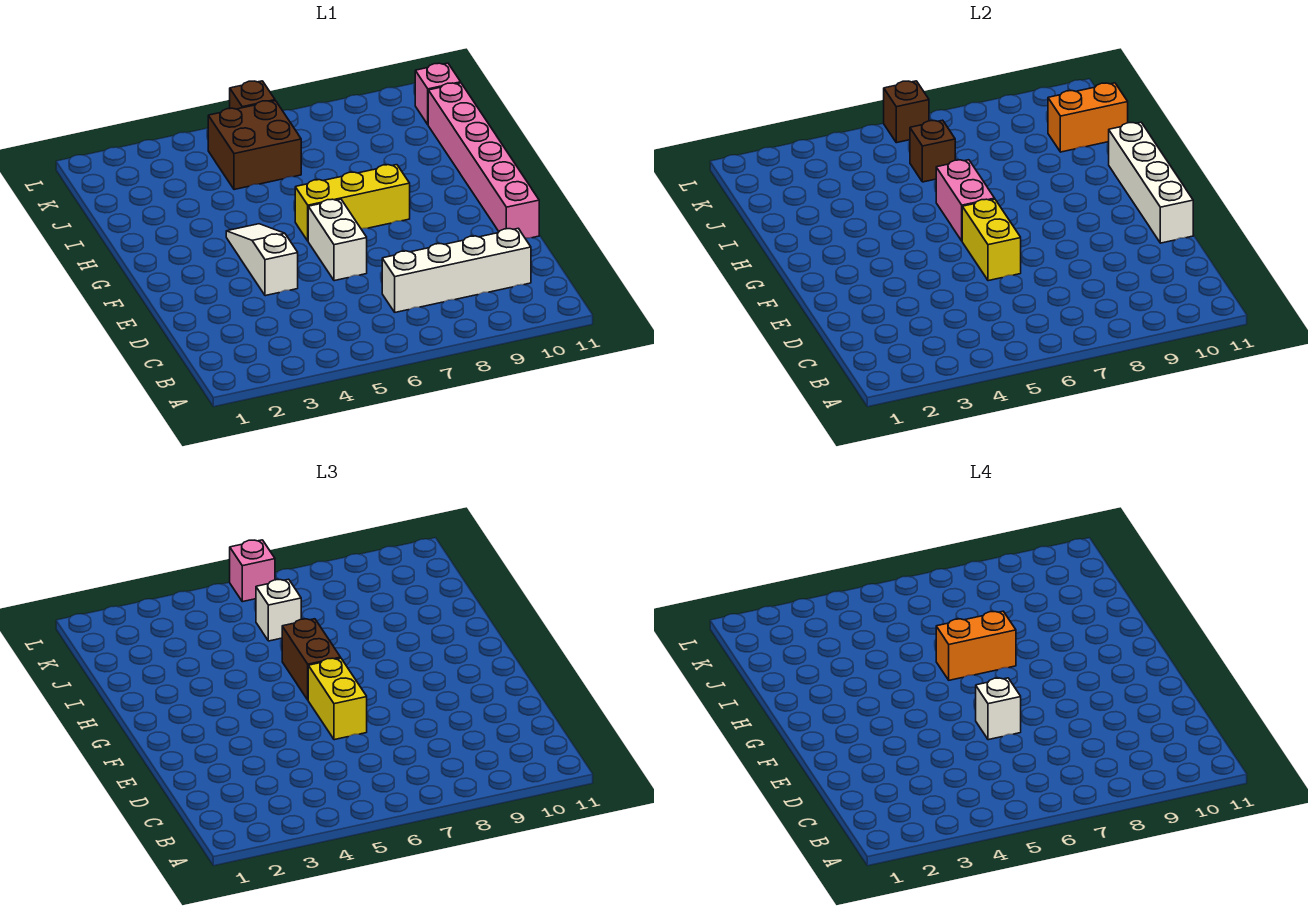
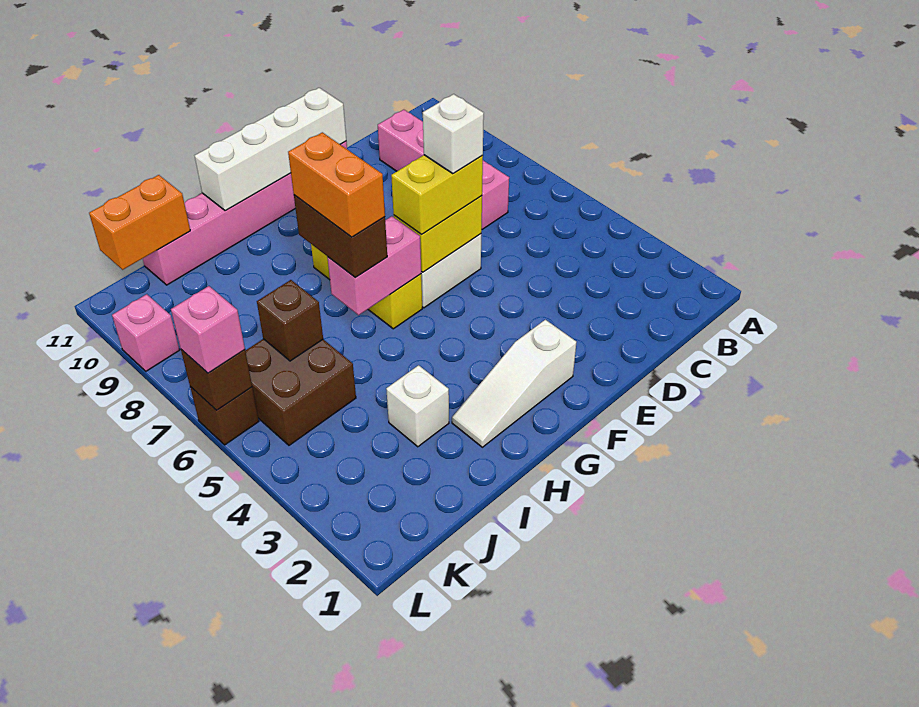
white 1x4 brick [382,228,531,312] -> pink 1x4 brick [378,110,509,229]
white 1x3 slope [226,224,298,296] -> white 1x3 slope moved to [452,320,576,447]
brown 1x2 brick [282,619,341,700] -> brown 1x2 brick turned to [294,195,387,278]
white 1x1 brick [256,579,301,641] -> white 1x1 brick moved to [386,365,449,447]
orange 1x2 brick [1048,83,1128,152] -> orange 1x2 brick turned to [89,175,190,270]
pink 1x1 brick [415,63,461,124] -> pink 1x1 brick moved to [112,294,179,371]

